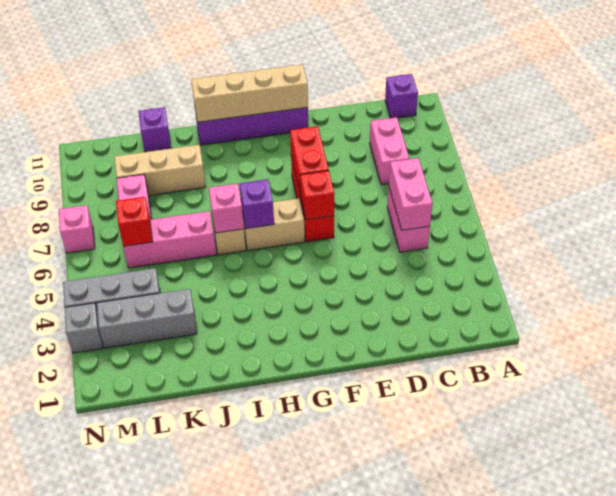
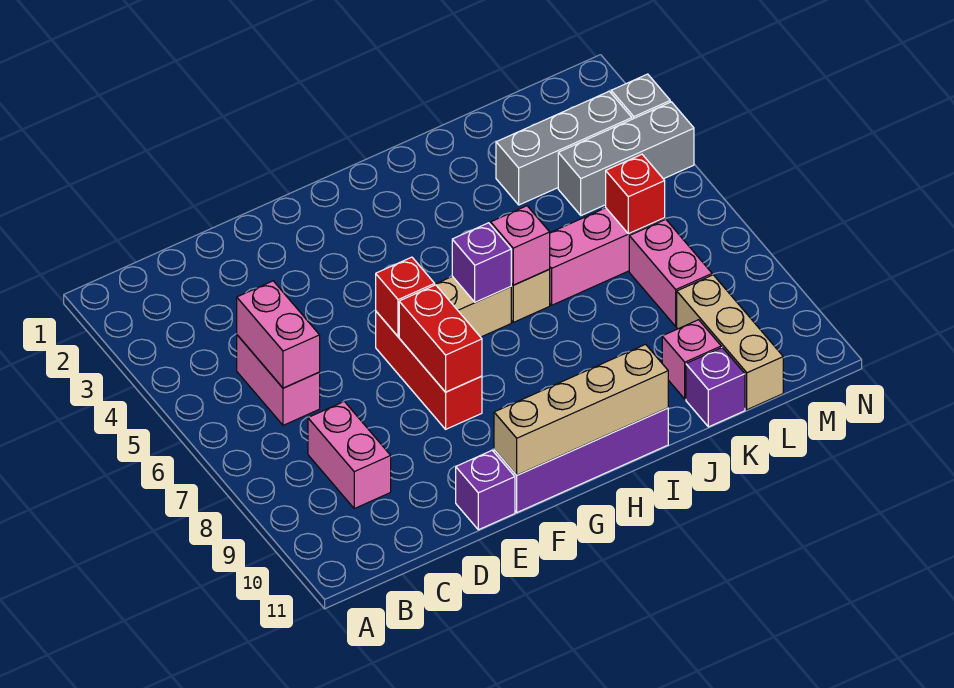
purple 1x1 brick [385,74,418,118] -> purple 1x1 brick moved to [456,450,515,530]
tan 1x3 brick [114,145,206,195] -> tan 1x3 brick turned to [677,275,783,410]
pink 1x1 brick [59,205,95,253] -> pink 1x1 brick moved to [662,320,721,399]

